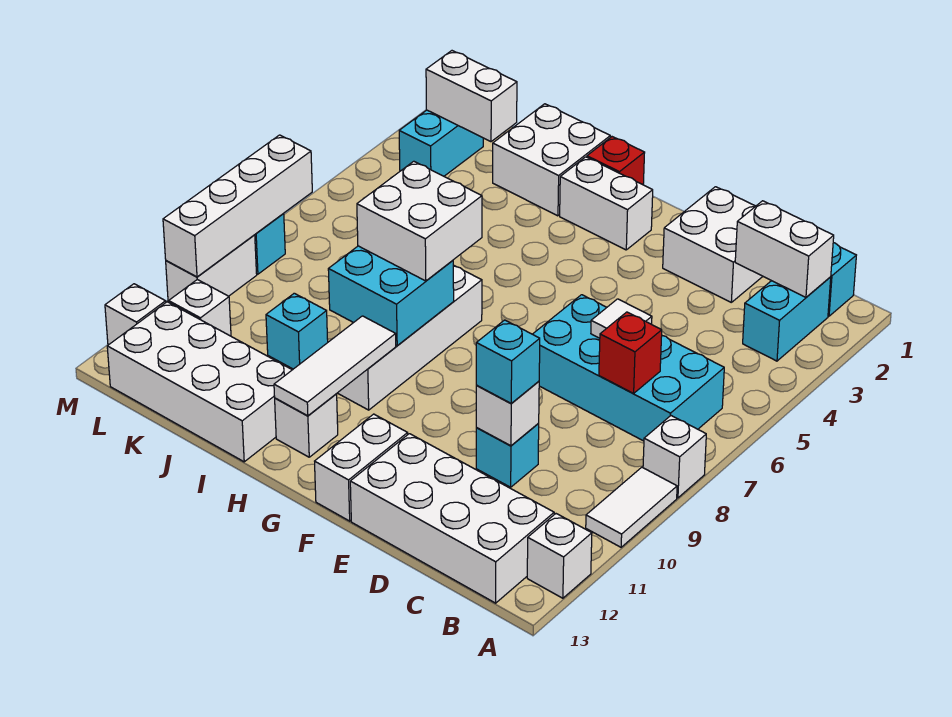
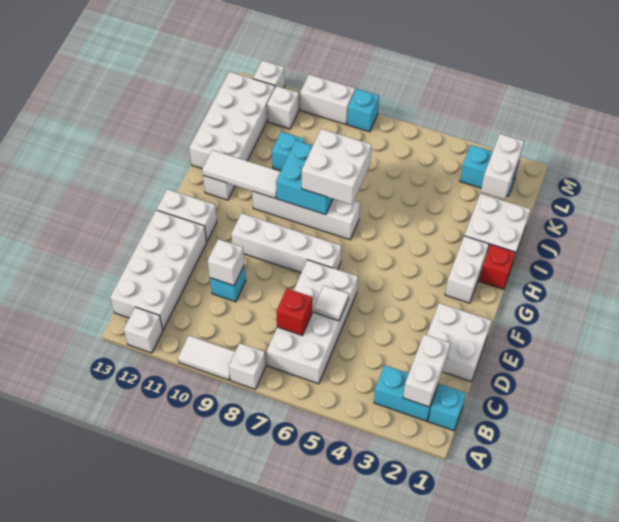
cyan 2x4 brick [533,295,724,441] -> white 2x4 brick [267,260,358,384]
cyan 1x1 brick [476,320,540,404] -> none
white 1x4 brick [163,135,312,277] -> white 1x4 brick moved to [231,213,341,273]

